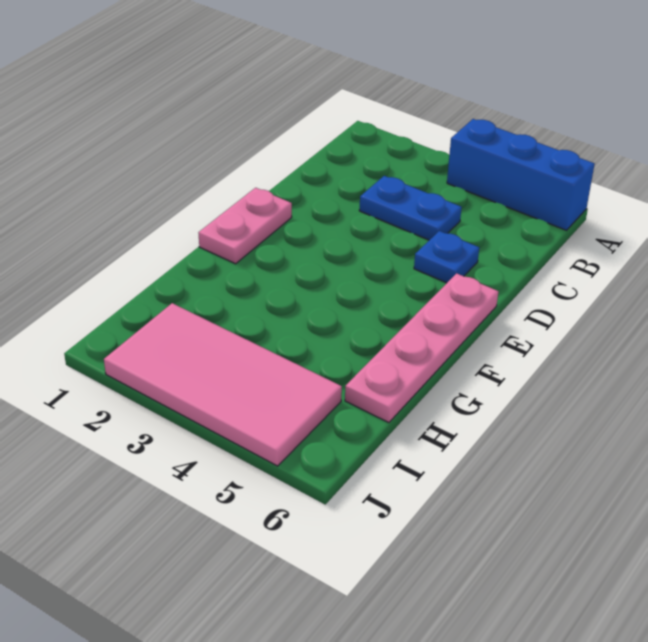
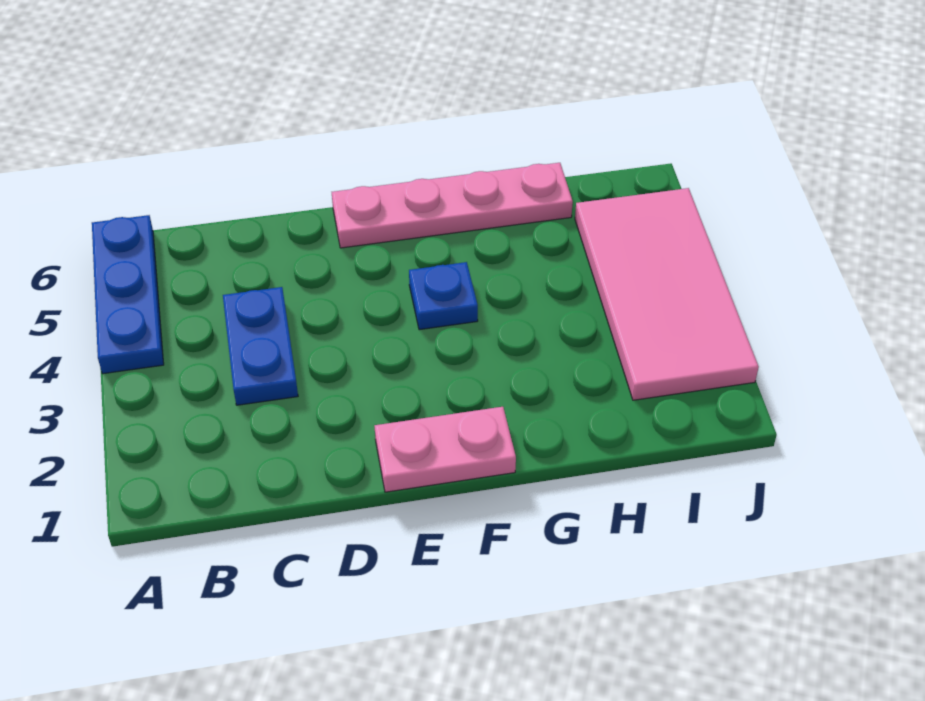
blue 1x3 brick [447,119,595,230] -> blue 1x3 plate [92,215,164,374]
blue 1x1 plate [414,231,479,283] -> blue 1x1 plate moved to [409,262,478,330]

